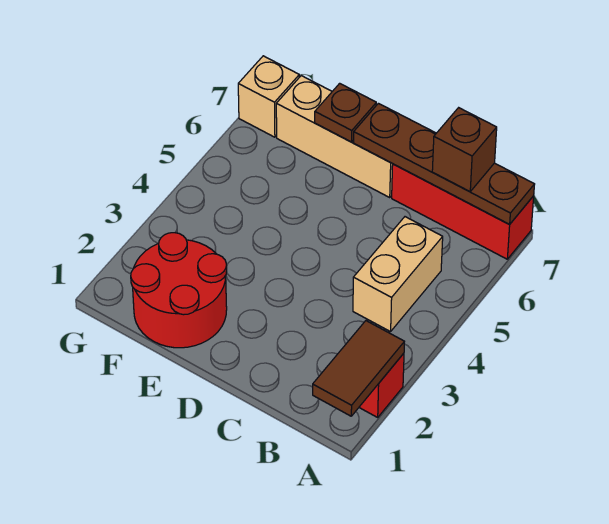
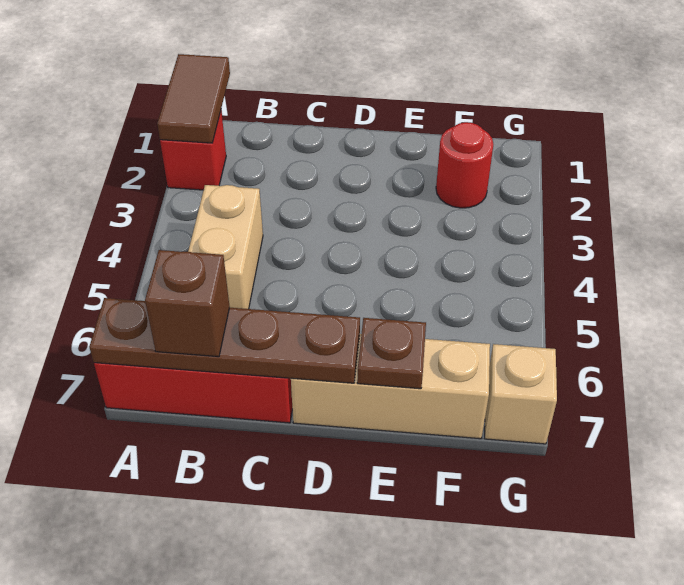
red 2x2 round brick [131,233,227,348] -> red 1x1 round brick [436,122,493,208]

